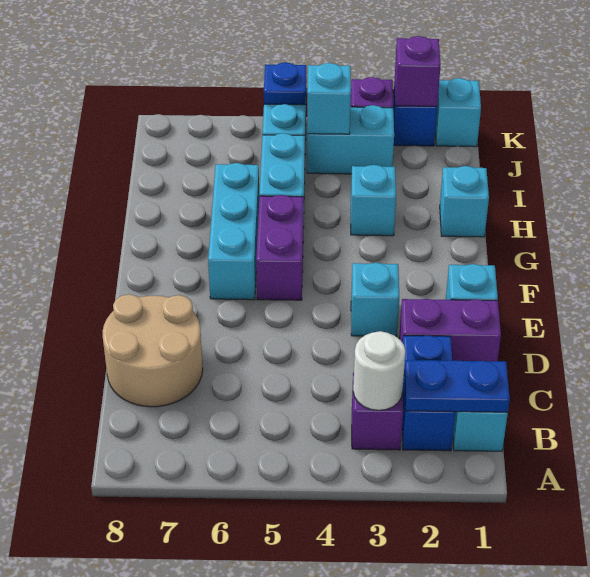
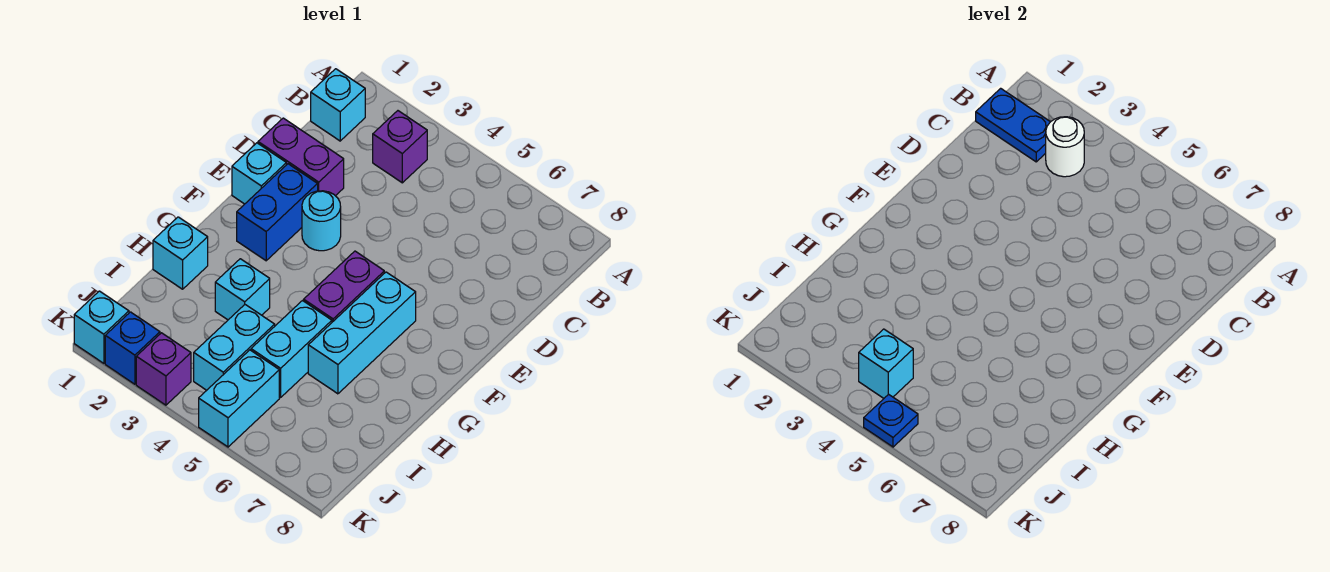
blue 1x2 brick [402,335,455,451] -> blue 1x2 brick moved to [237,164,318,261]
tan 2x2 round brick [103,294,203,407] -> none
cyan 1x1 brick [351,263,399,336] -> cyan 1x1 round brick [302,191,341,251]
cyan 1x2 brick [307,105,394,174] -> cyan 1x2 brick turned to [194,305,275,390]
purple 1x1 brick [395,36,440,106] -> none

